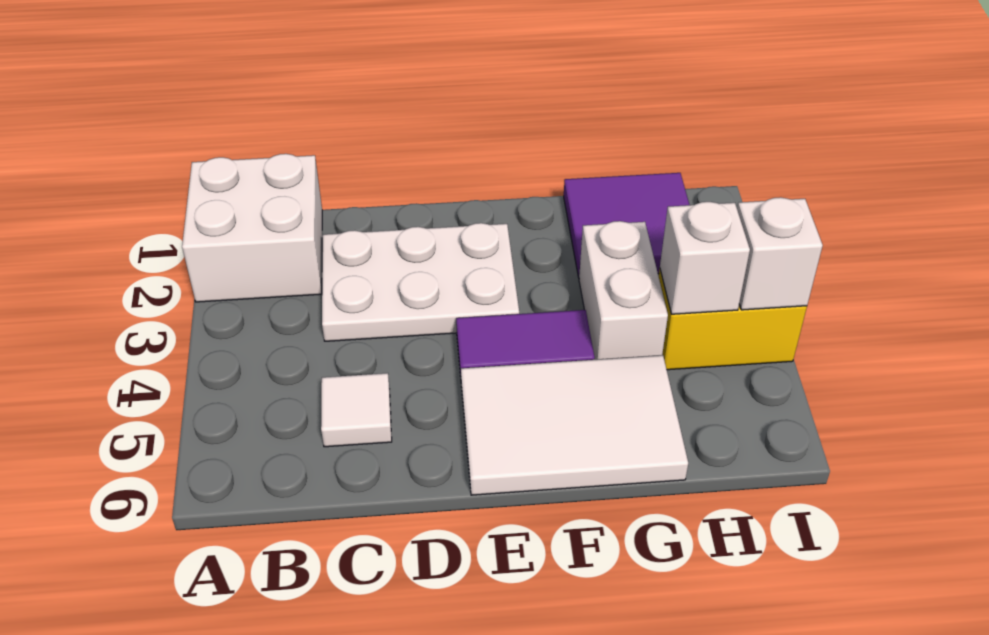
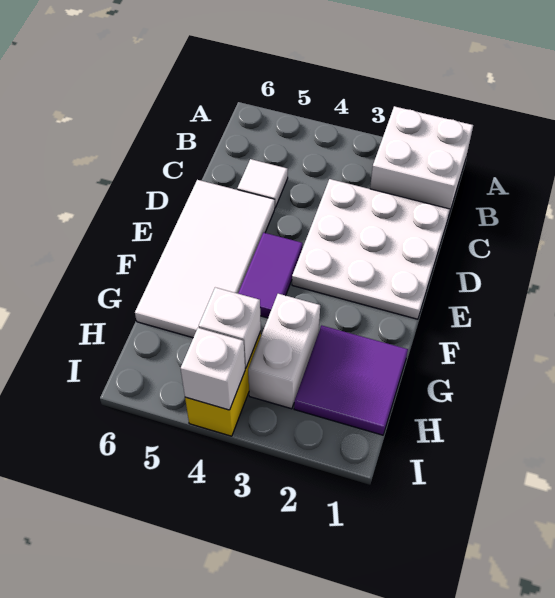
white 2x3 plate [322,223,519,341] -> white 3x3 plate [292,179,450,319]
white 2x3 tile [461,355,688,495] -> white 2x4 tile [135,180,275,338]
white 1x2 brick [579,221,668,360] -> white 1x2 brick turned to [248,294,320,409]

